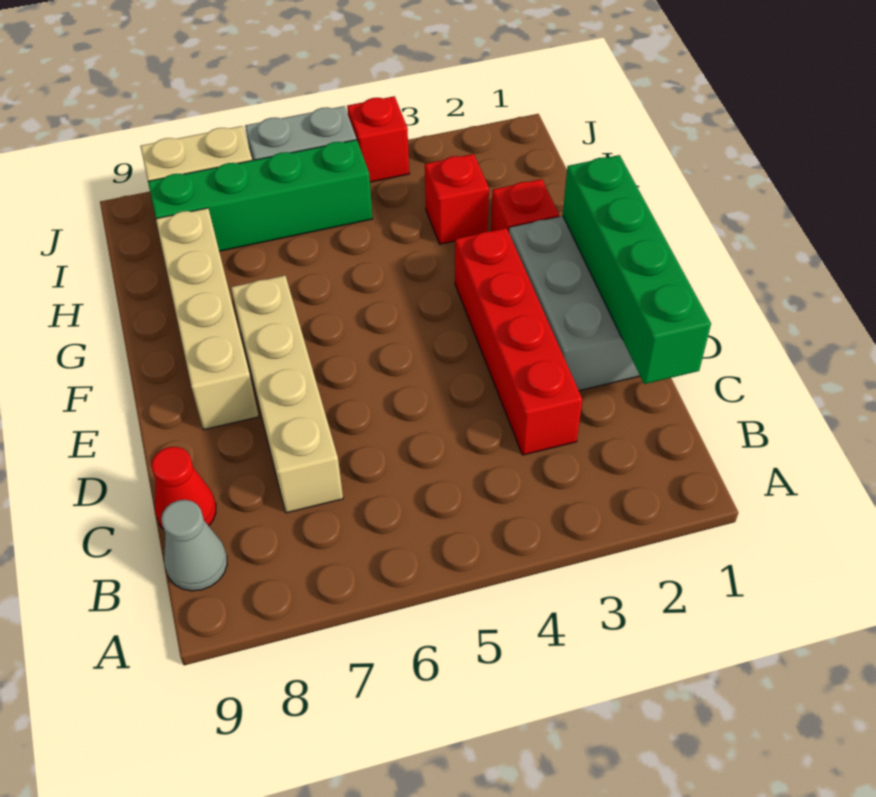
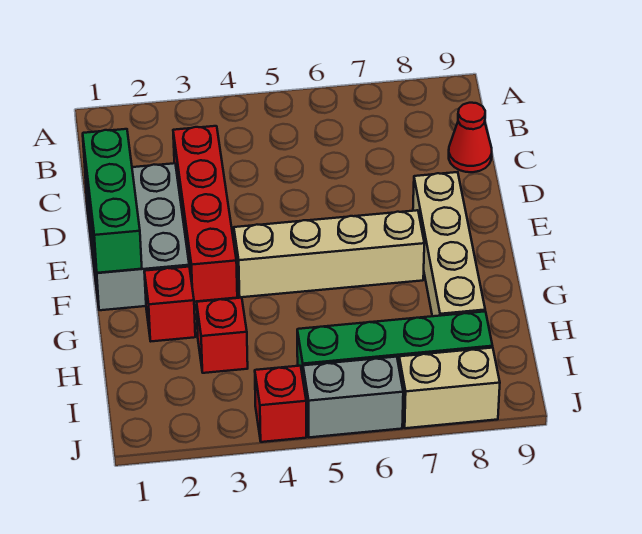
grey 1x1 cone [161,500,227,591] -> none
green 1x4 brick [563,155,711,384] -> green 1x3 brick [83,129,142,273]
tan 1x4 brick [231,276,343,513] -> tan 1x4 brick turned to [234,210,424,297]

